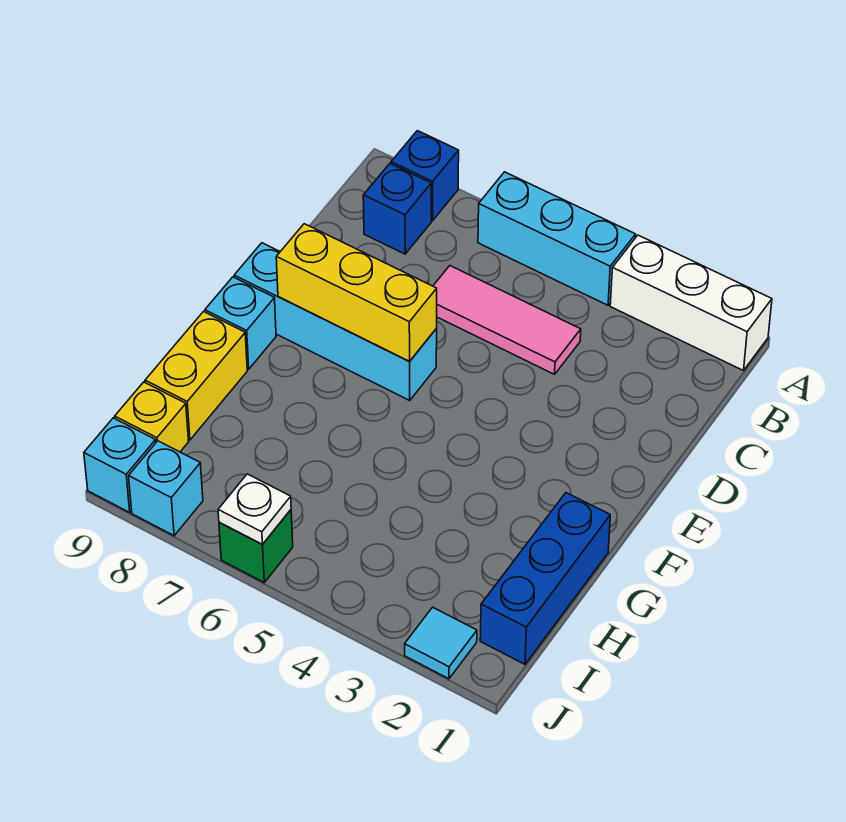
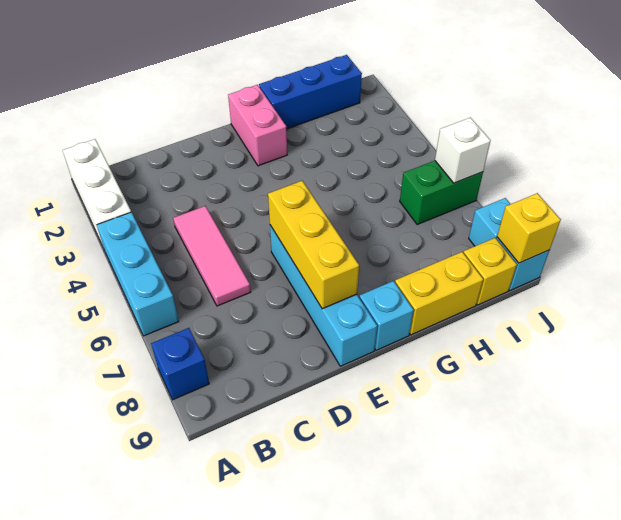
blue 1x1 brick [363,164,431,254] -> none
none -> pink 1x2 brick [228,85,287,166]
cyan 1x1 tile [405,607,477,679] -> none
green 1x1 brick [219,510,293,582] -> green 1x2 brick [400,161,483,224]
white 1x1 plate [218,474,291,544] -> white 1x1 brick [435,118,491,183]
none -> yellow 1x1 brick [497,193,561,263]

